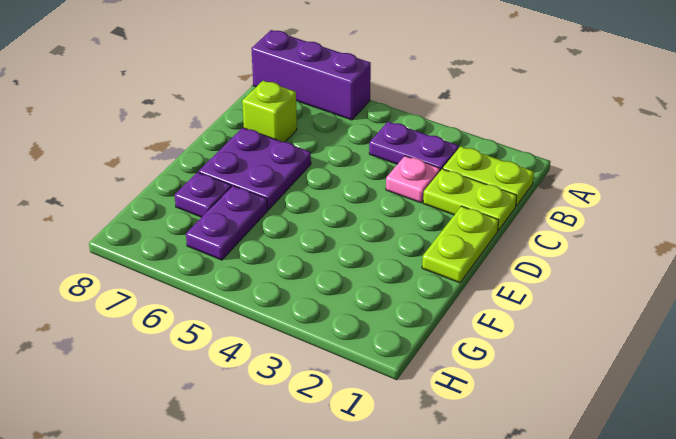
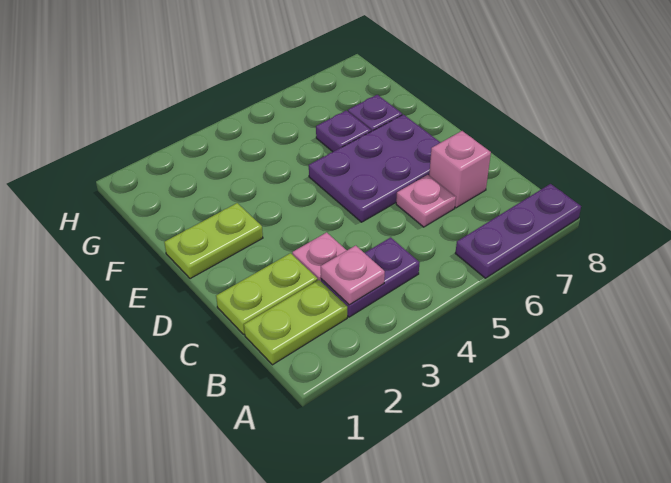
purple 1x3 brick [251,30,371,120] -> purple 1x3 plate [455,184,581,278]
none -> pink 1x1 plate [321,246,385,305]
none -> pink 1x1 plate [396,175,456,227]
lime 1x1 brick [242,81,297,142] -> pink 1x1 brick [429,131,491,208]
lime 1x2 plate [422,206,499,283] -> lime 1x2 plate turned to [164,203,263,279]
purple 2x2 plate [199,128,311,210] -> purple 2x3 plate [309,115,440,222]
purple 1x2 plate [186,186,268,260] -> purple 1x1 plate [316,110,371,152]

